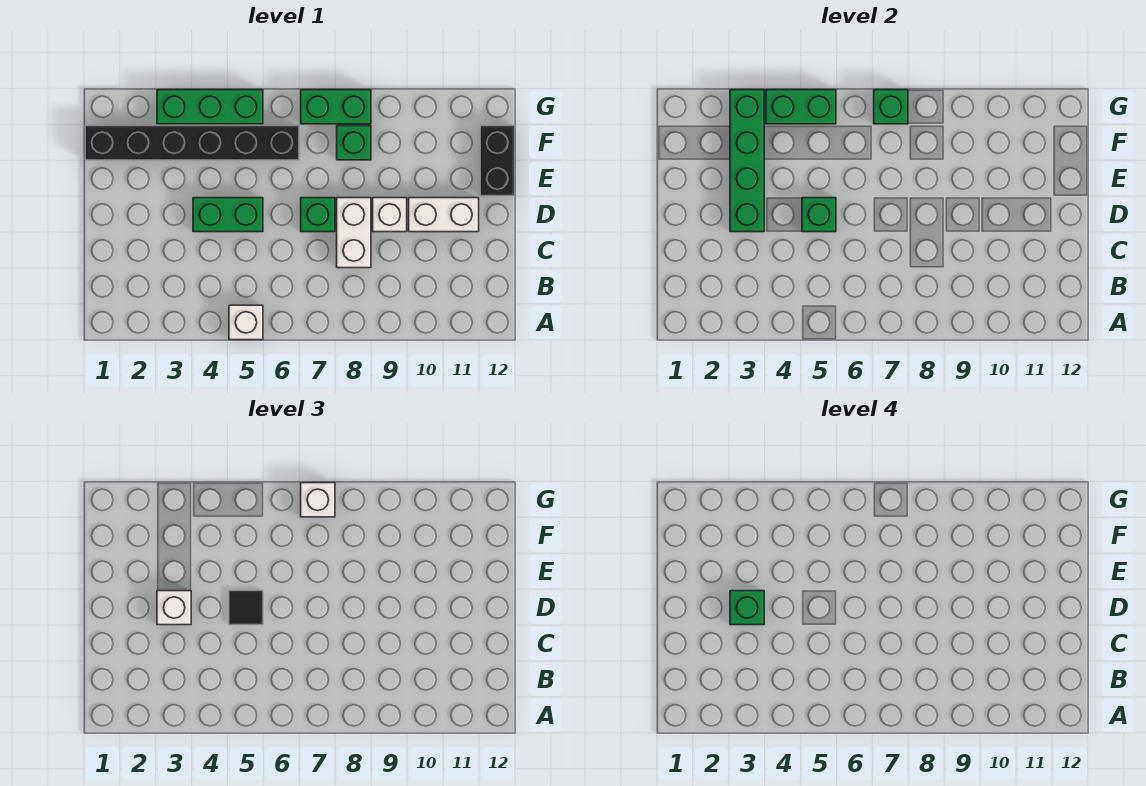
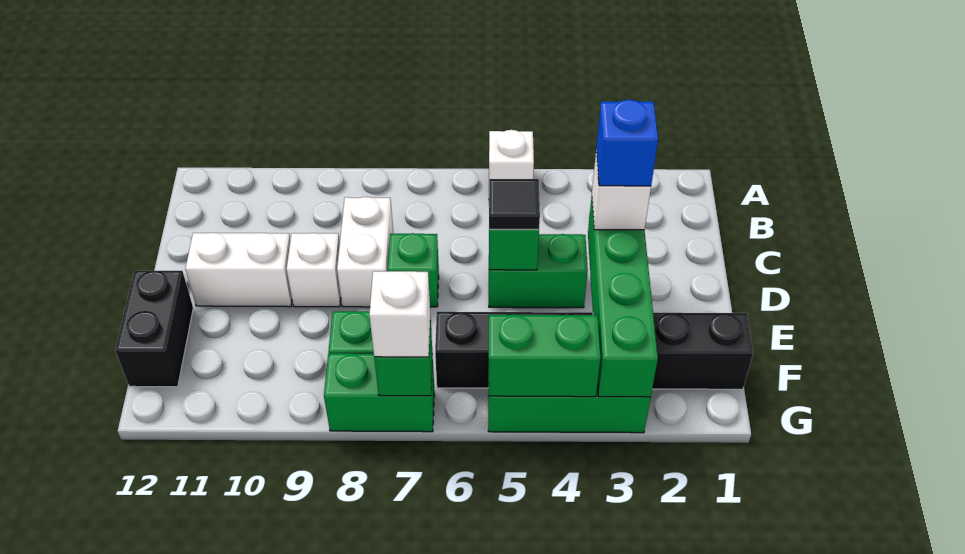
green 1x1 brick [730,591,764,625] -> blue 1x1 brick [596,100,658,186]

